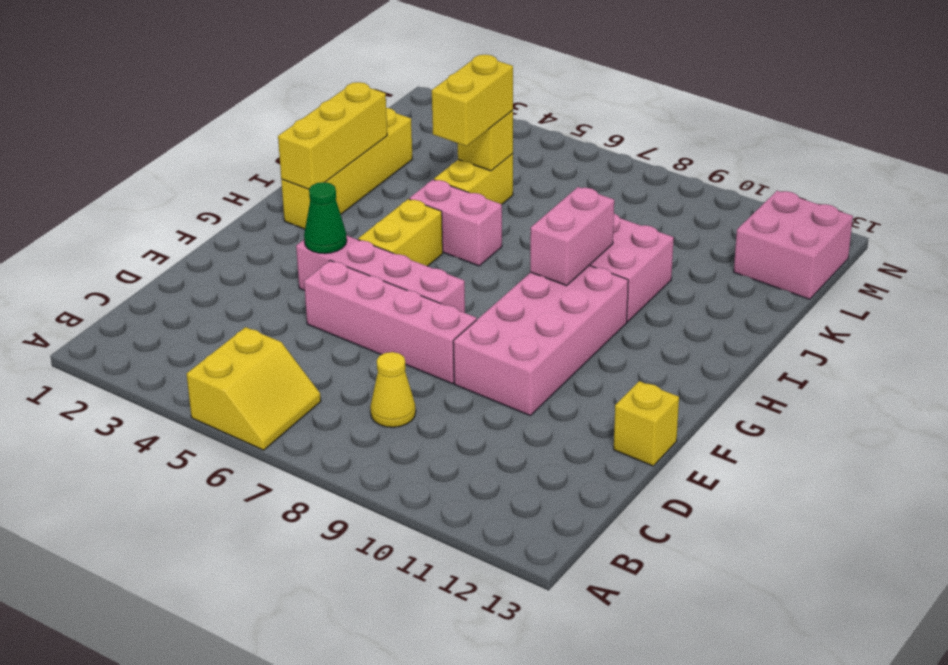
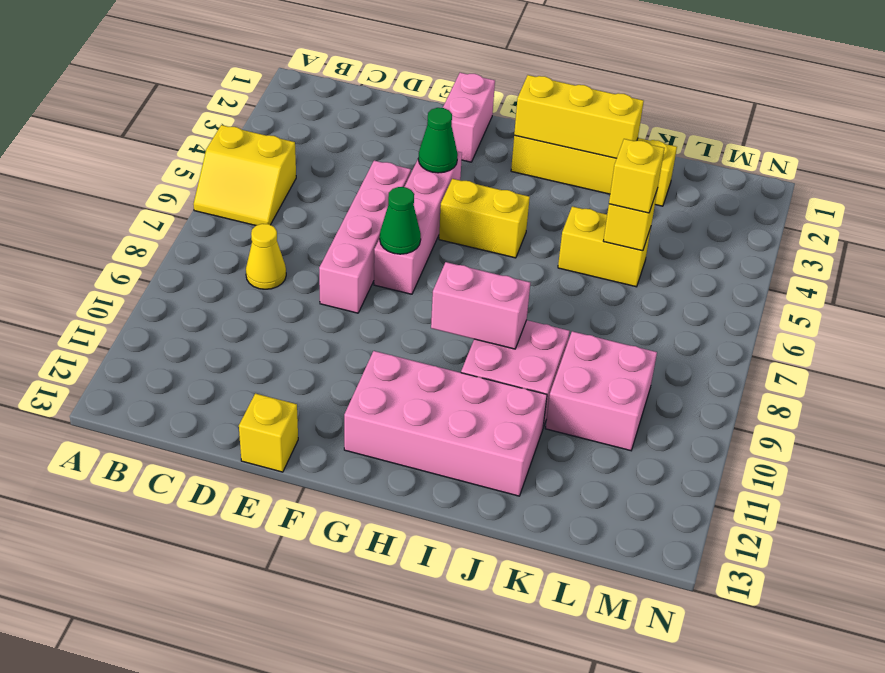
pink 2x4 brick [453,265,628,415] -> pink 2x4 brick moved to [344,351,547,496]
none -> green 1x1 cone [380,187,421,254]
pink 1x2 brick [409,180,502,266] -> pink 1x2 brick moved to [443,73,495,162]
yellow 1x2 brick [432,55,513,146] -> yellow 1x1 brick [609,139,664,213]
pink 2x2 brick [734,191,853,299] -> pink 2x2 brick moved to [545,331,657,451]

